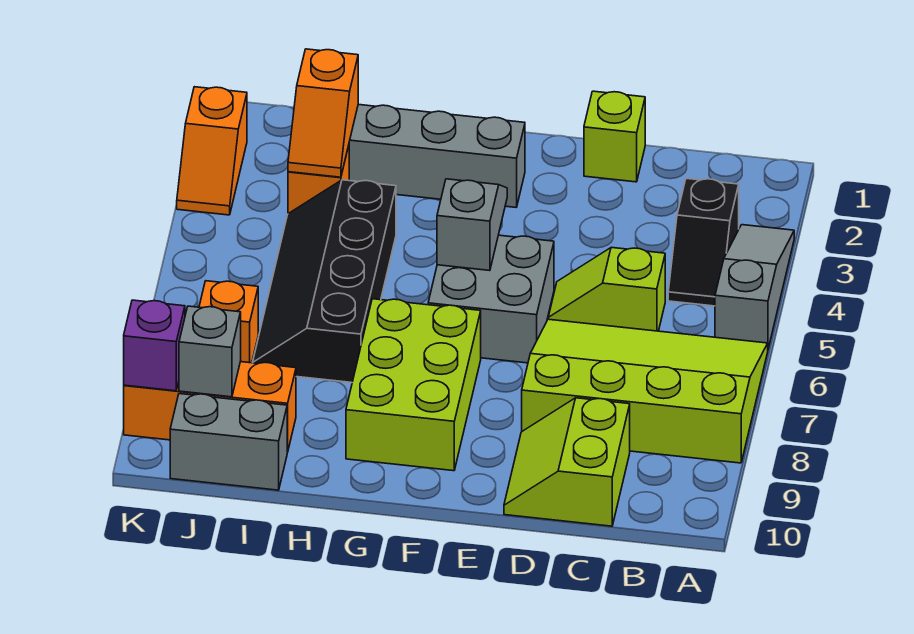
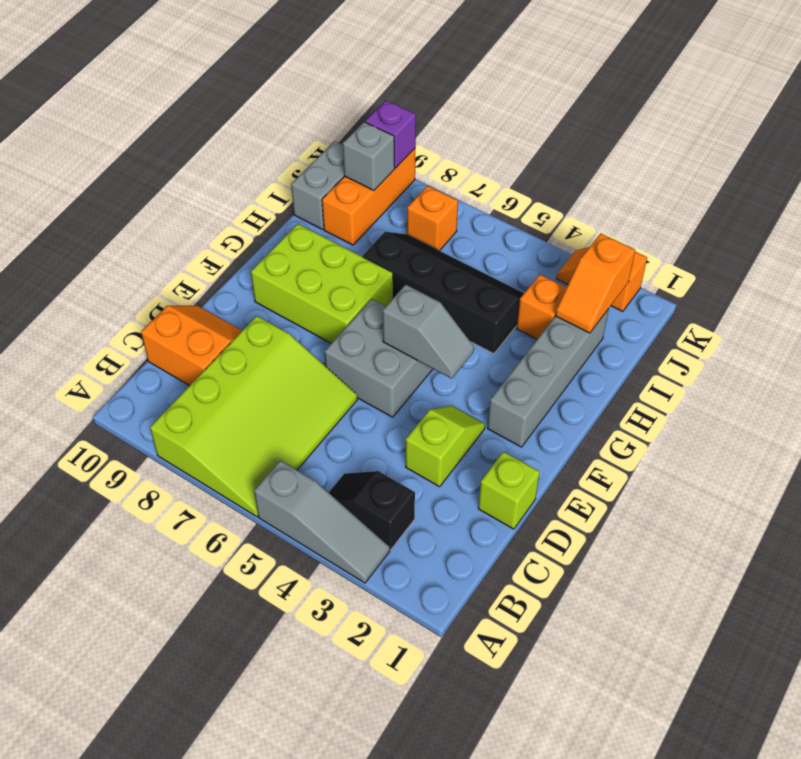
lime 1x2 slope [548,247,665,331] -> lime 1x2 slope moved to [406,406,485,487]
lime 2x2 slope [504,398,630,526] -> orange 2x2 slope [141,306,242,386]
orange 1x2 slope [288,49,358,177] -> orange 1x2 slope turned to [555,233,635,333]

